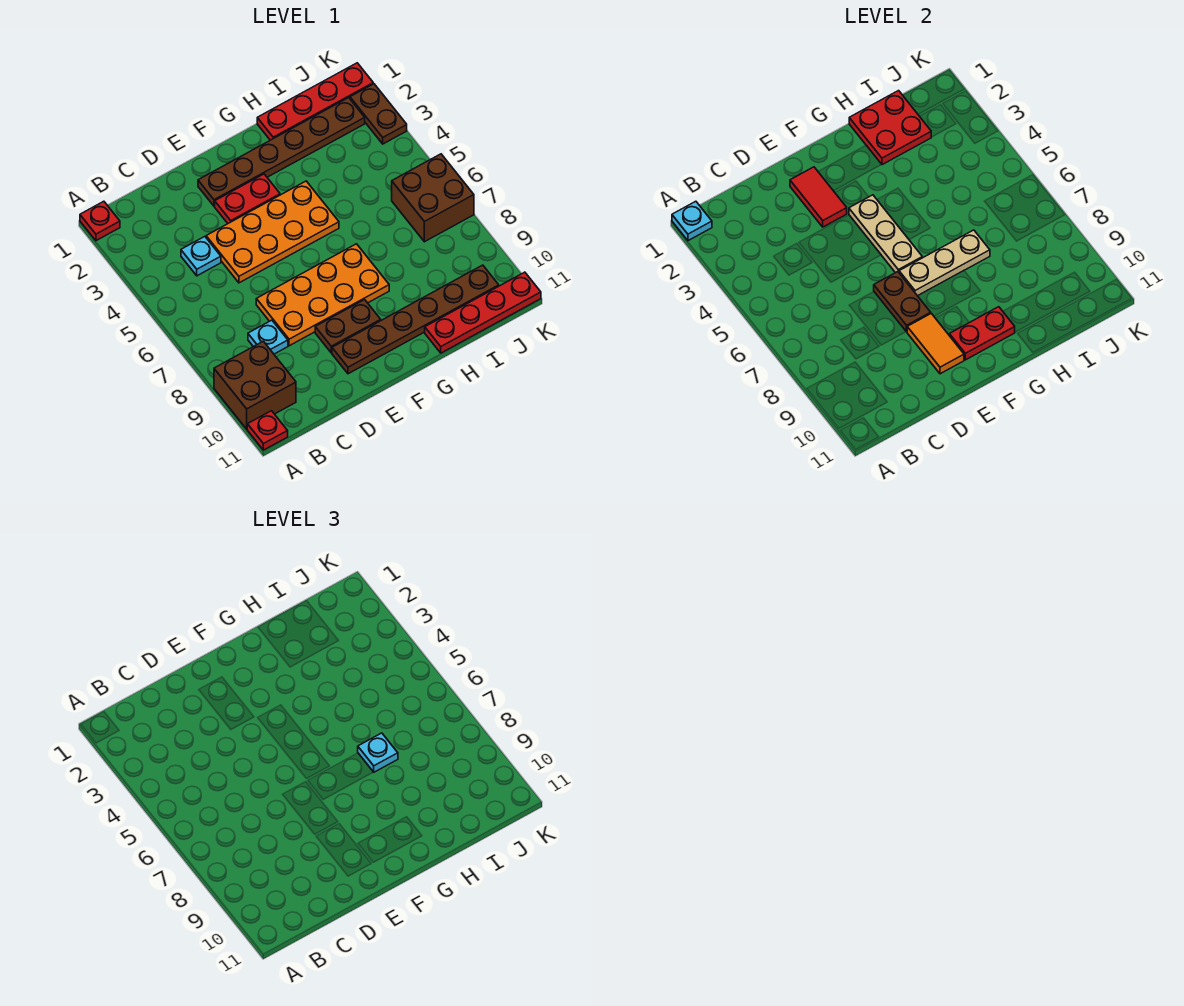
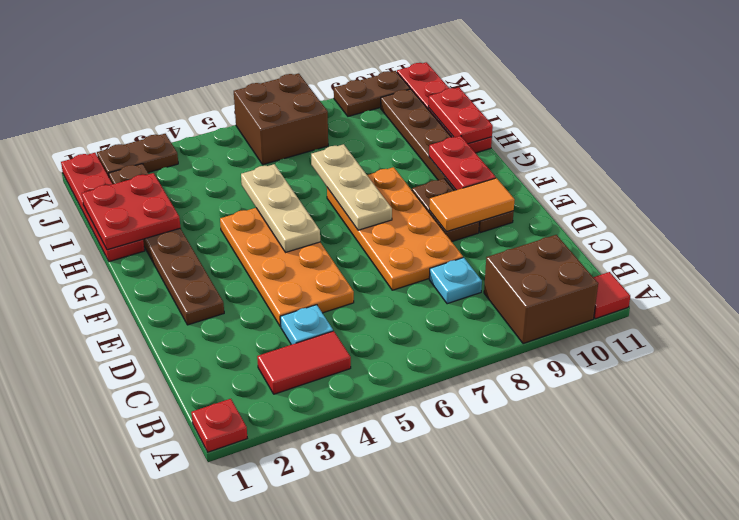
cyan 1x1 plate [672,201,712,241] -> none
red 1x1 plate [247,411,288,450] -> red 1x1 tile [593,272,630,319]
red 1x2 tile [790,167,847,227] -> red 1x2 tile moved to [257,331,351,394]
red 1x2 plate [215,174,280,223] -> red 1x2 plate moved to [428,87,493,144]
brown 1x2 plate [874,272,931,332] -> brown 1x2 plate moved to [334,71,410,116]
tan 1x3 plate [849,195,922,273] -> tan 1x3 plate turned to [241,164,320,252]
cyan 1x1 plate [358,733,398,772] -> none

